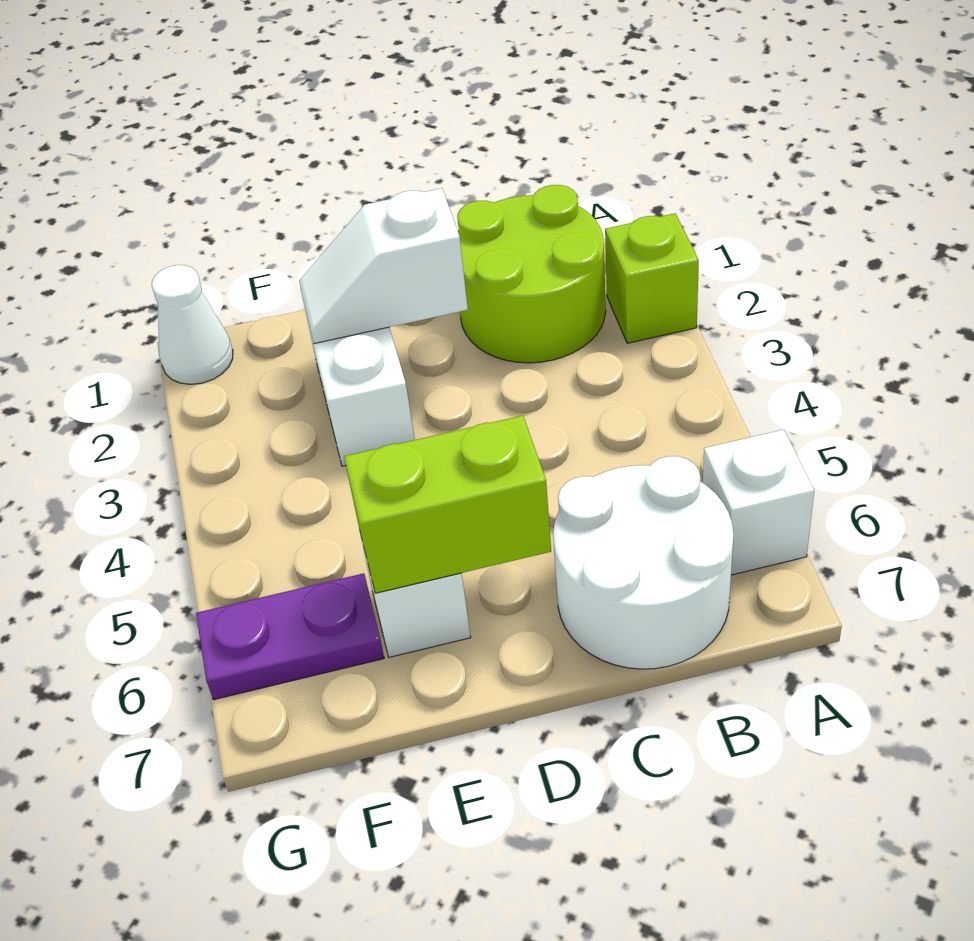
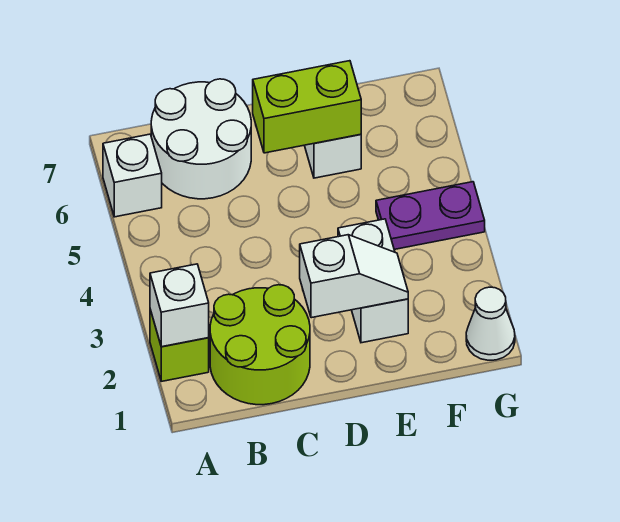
none -> white 1x1 brick [150,264,209,347]
purple 1x2 plate [196,573,384,700] -> purple 1x2 plate moved to [376,182,485,249]

